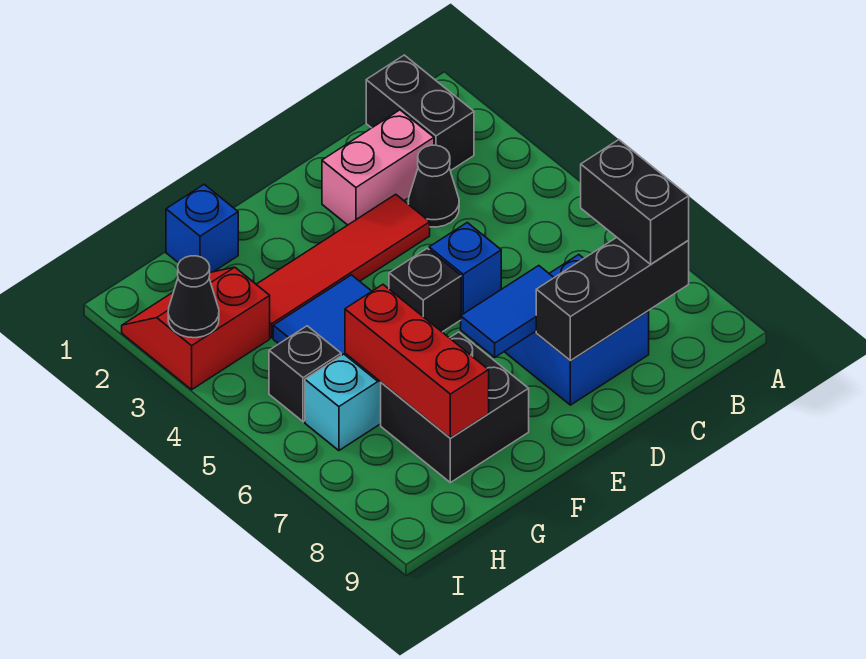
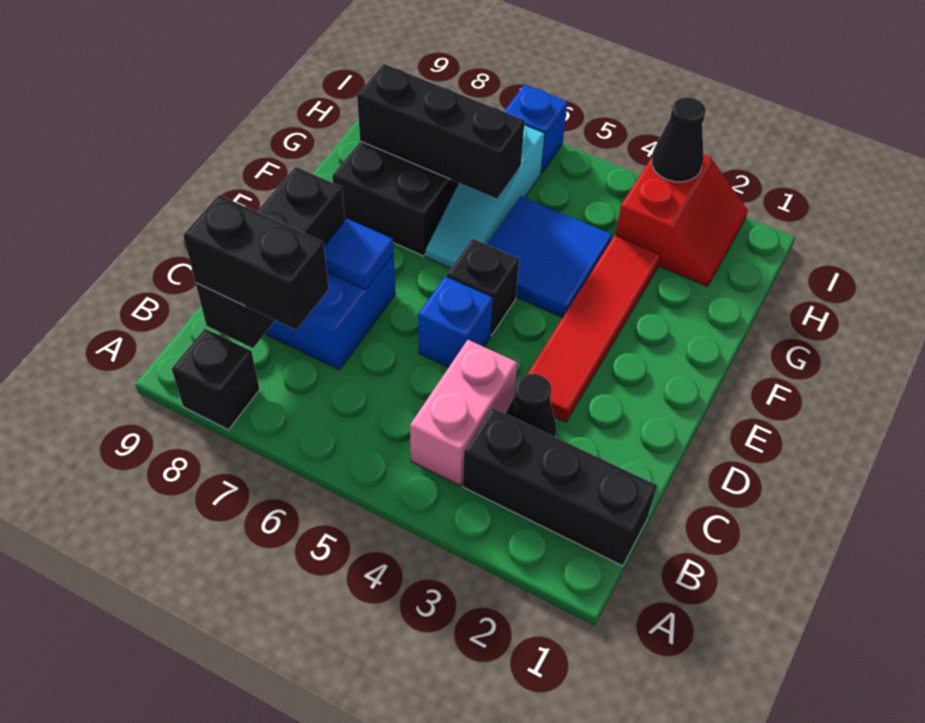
black 1x2 brick [366,55,474,171] -> black 1x3 brick [463,408,657,566]
pink 1x2 brick [322,110,434,225] -> pink 1x2 brick moved to [410,340,517,486]
blue 1x2 tile [461,266,554,357] -> blue 1x1 tile [324,219,394,290]
blue 1x1 brick [166,184,238,273] -> blue 1x1 brick moved to [504,85,567,174]
red 1x3 brick [345,285,489,438] -> black 1x3 brick [357,64,525,199]
black 1x1 brick [269,326,341,422] -> black 1x1 brick moved to [172,329,260,430]

